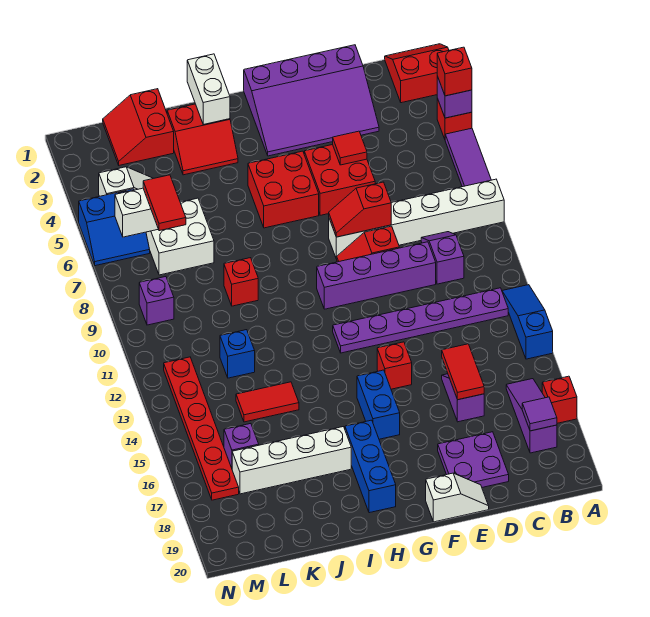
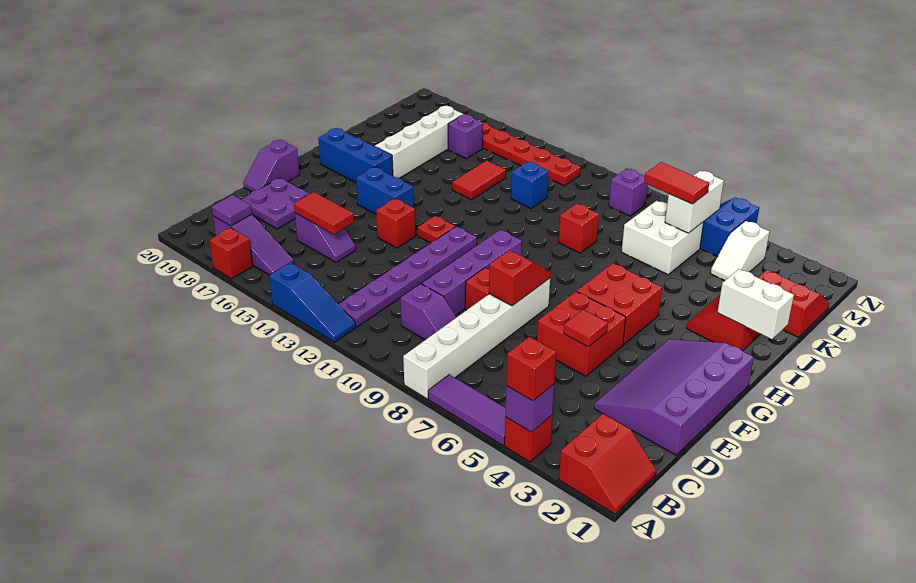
white 1x2 slope [426,473,489,522] -> purple 1x2 slope [243,140,300,191]
none -> red 1x1 plate [417,216,455,243]

